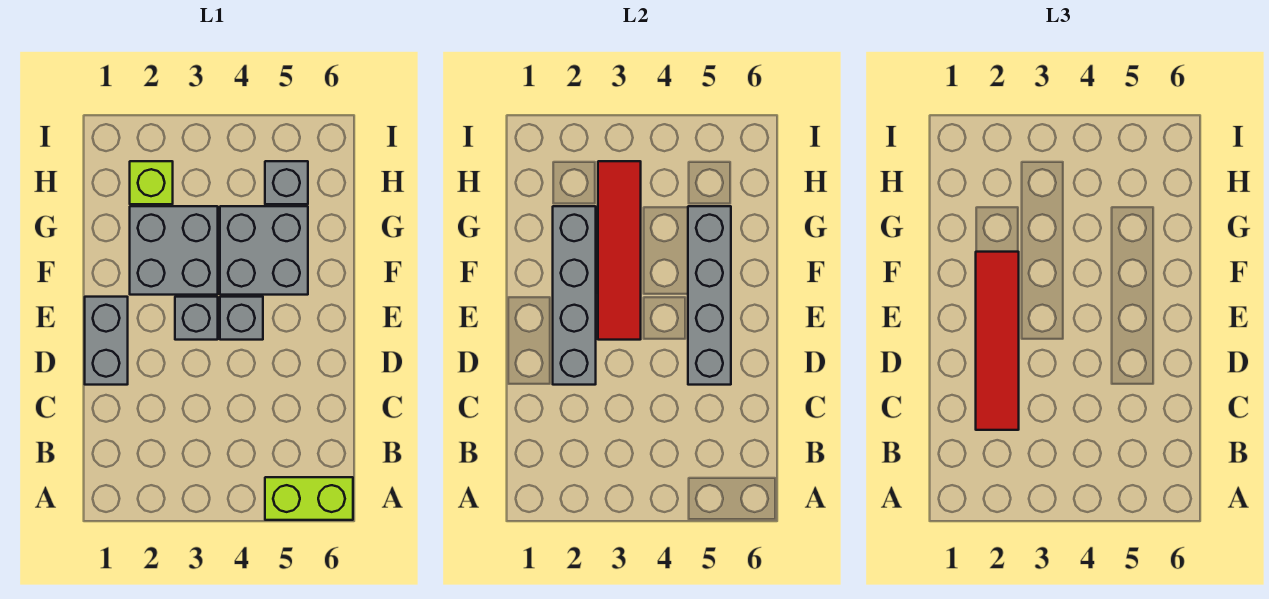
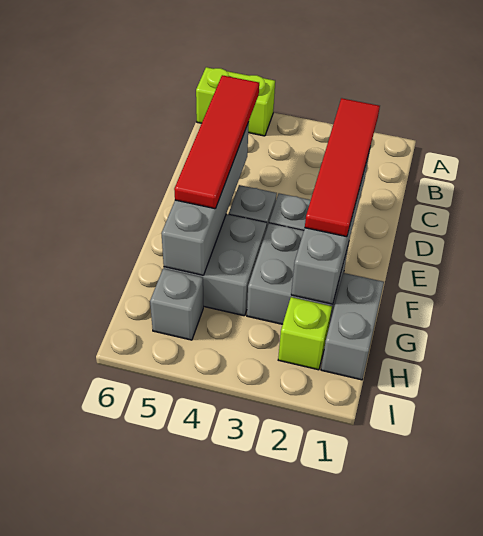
grey 1x2 brick [85,297,128,385] -> grey 1x2 brick moved to [321,273,384,380]
red 1x4 tile [598,161,641,340] -> red 1x4 tile moved to [174,75,259,209]

